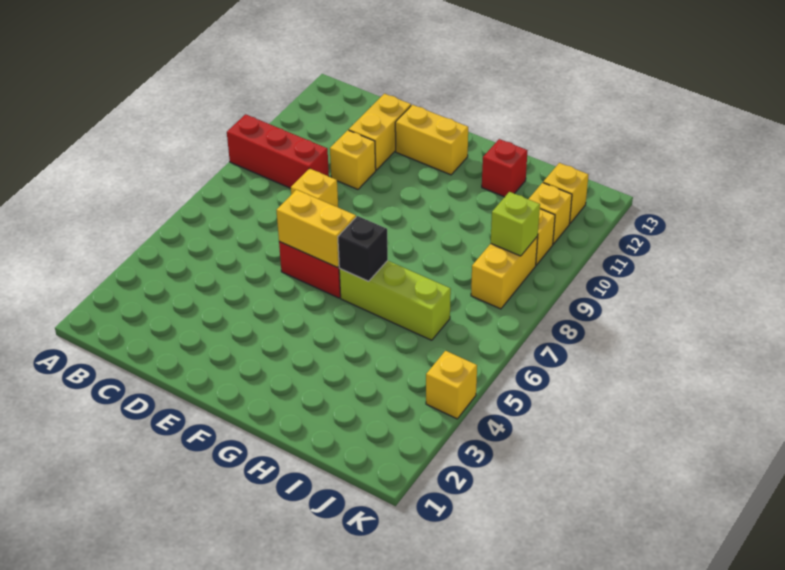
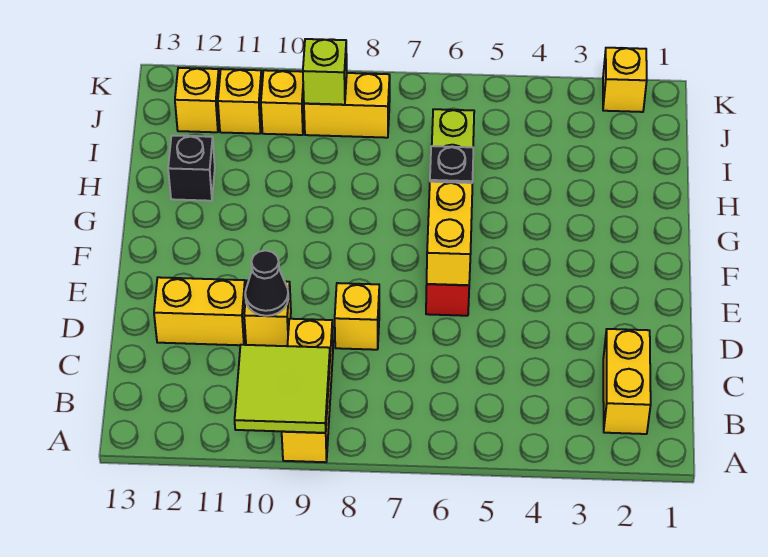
red 1x3 brick [227,114,329,188] -> yellow 1x3 brick [282,319,333,462]
none -> lime 2x2 tile [235,345,330,433]
none -> black 1x1 cone [245,250,288,316]
yellow 1x2 brick [395,105,468,175] -> yellow 1x2 brick moved to [603,329,651,434]
red 1x1 brick [482,139,528,197] -> black 1x1 brick [168,135,215,201]
yellow 1x1 brick [426,351,477,419] -> yellow 1x1 brick moved to [603,48,647,112]

